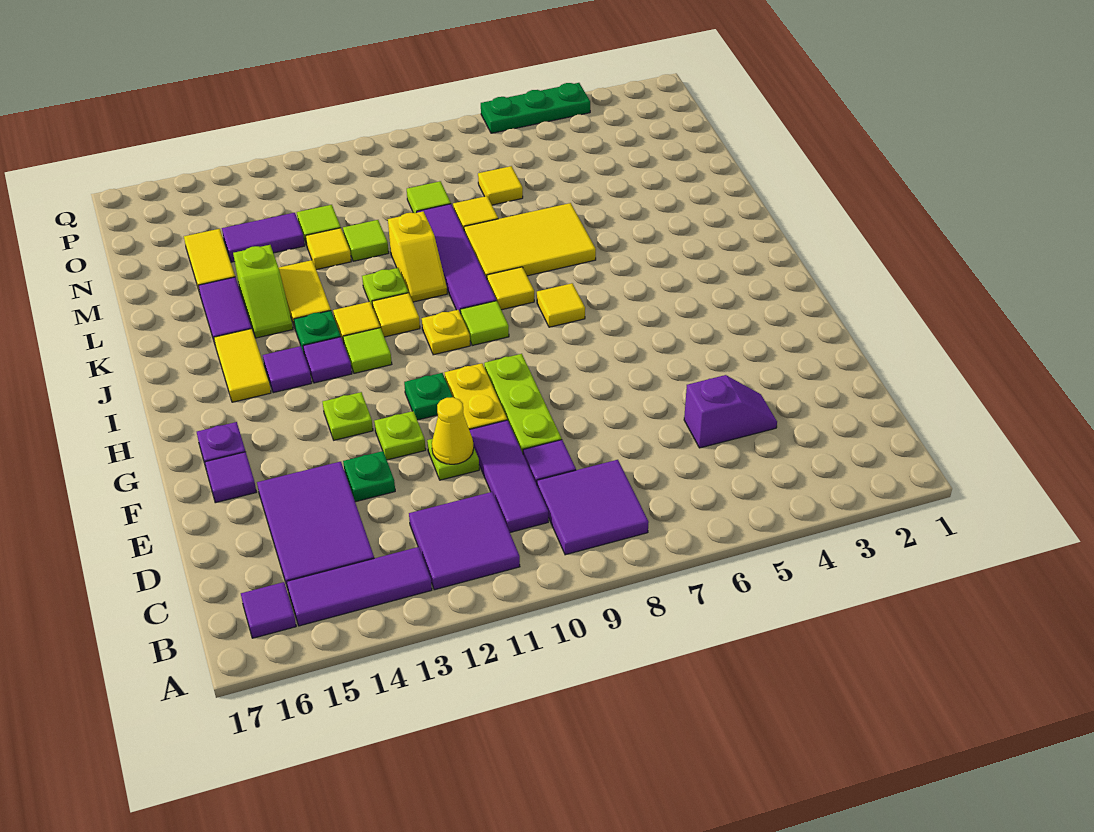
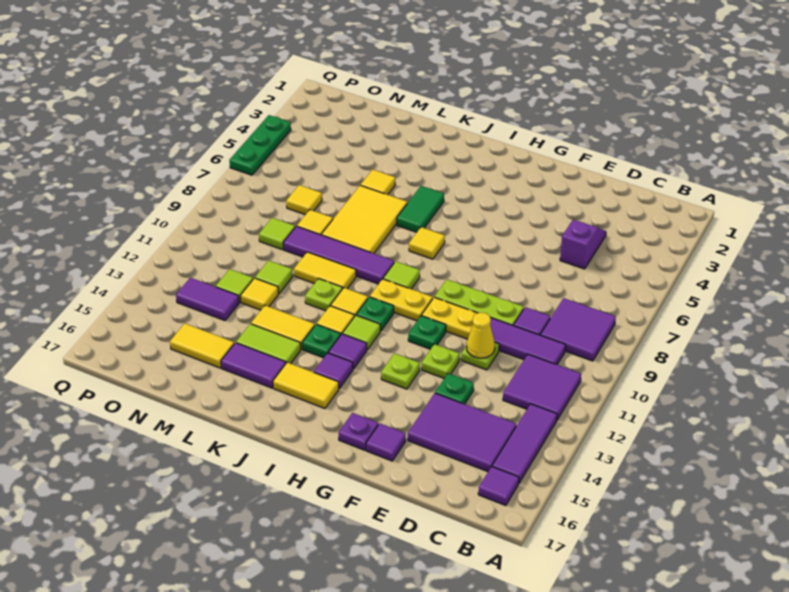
yellow 1x1 plate [422,310,470,355] -> yellow 1x2 plate [370,279,433,321]
none -> green 1x1 plate [356,297,394,331]
none -> green 1x2 tile [397,186,444,232]
yellow 1x1 tile [487,267,534,310] -> yellow 1x1 tile moved to [361,170,395,195]
yellow 1x2 slope [388,211,447,302] -> yellow 1x2 tile [294,252,356,289]
lime 1x2 slope [233,245,293,338] -> lime 1x2 tile [236,324,301,364]
purple 1x2 tile [222,213,305,262] -> purple 1x2 tile turned to [176,278,239,321]

